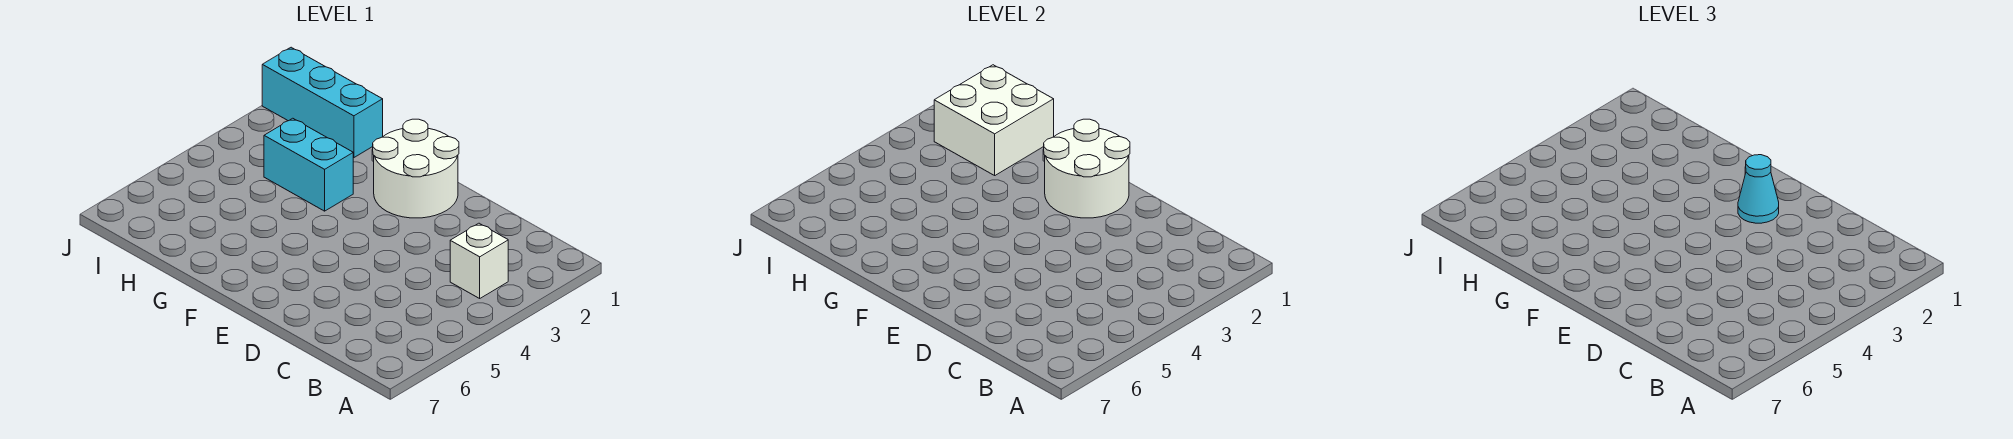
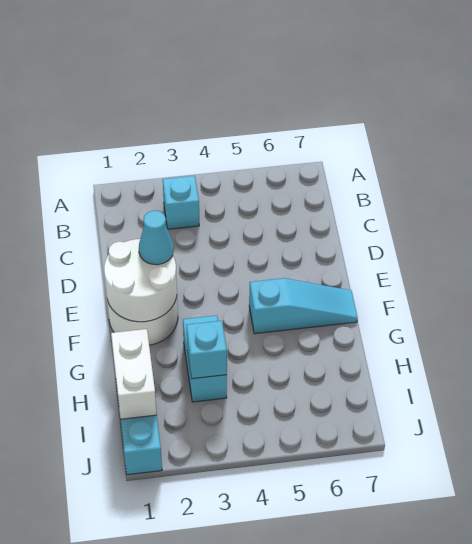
white 1x1 brick [450,223,508,298] -> cyan 1x1 brick [163,176,199,229]
none -> cyan 1x3 slope [249,278,358,334]
white 2x2 brick [934,65,1054,175] -> white 1x2 brick [111,329,157,419]
none -> cyan 1x1 brick [187,321,227,379]

